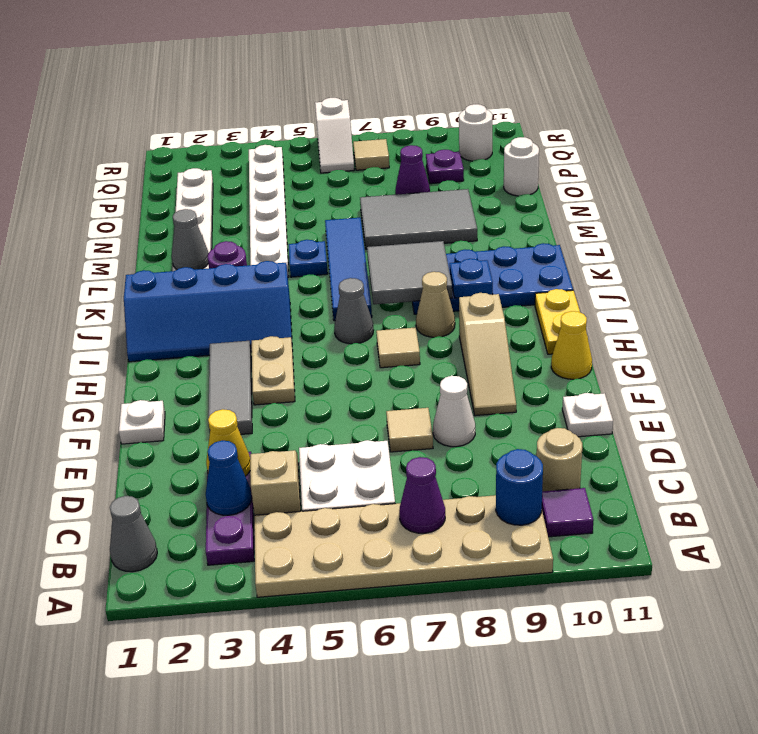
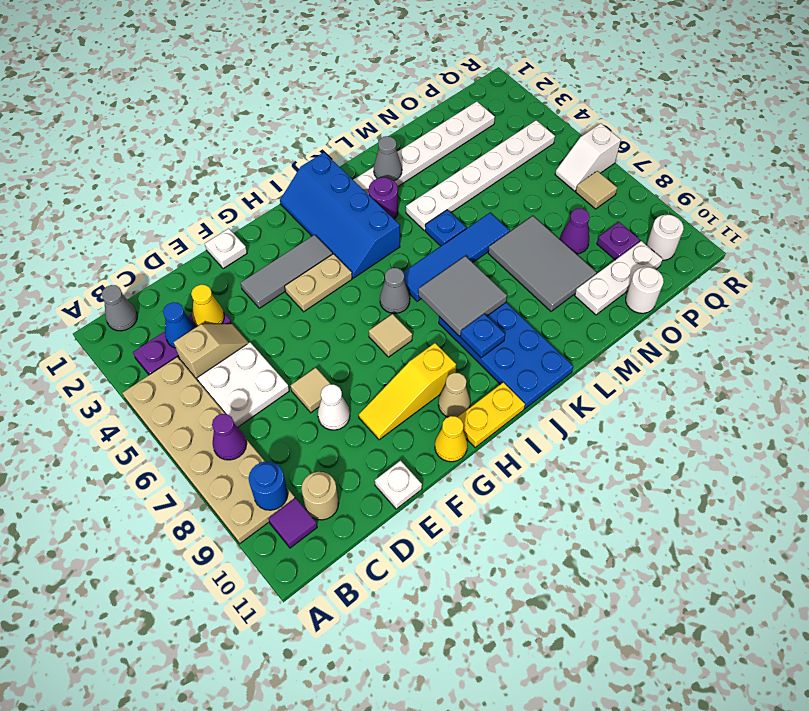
tan 1x3 slope [459,293,516,416] -> yellow 1x3 slope [359,343,456,440]
tan 1x1 cone [416,272,455,337] -> tan 1x1 cone moved to [438,373,470,417]
none -> white 1x3 plate [575,241,663,315]

